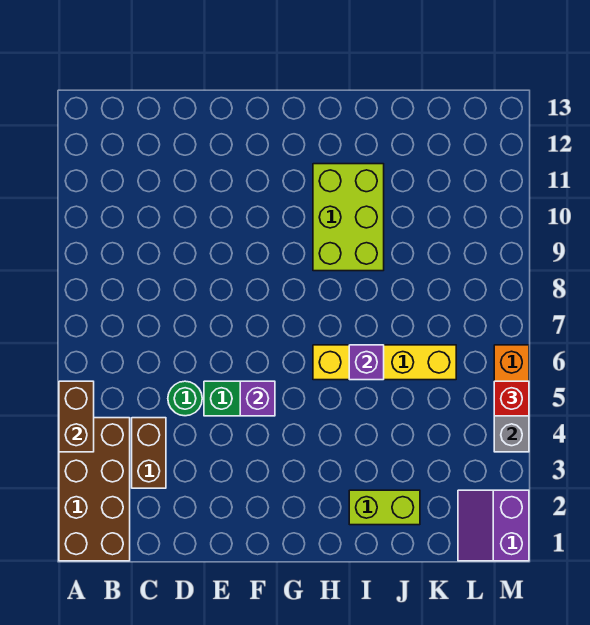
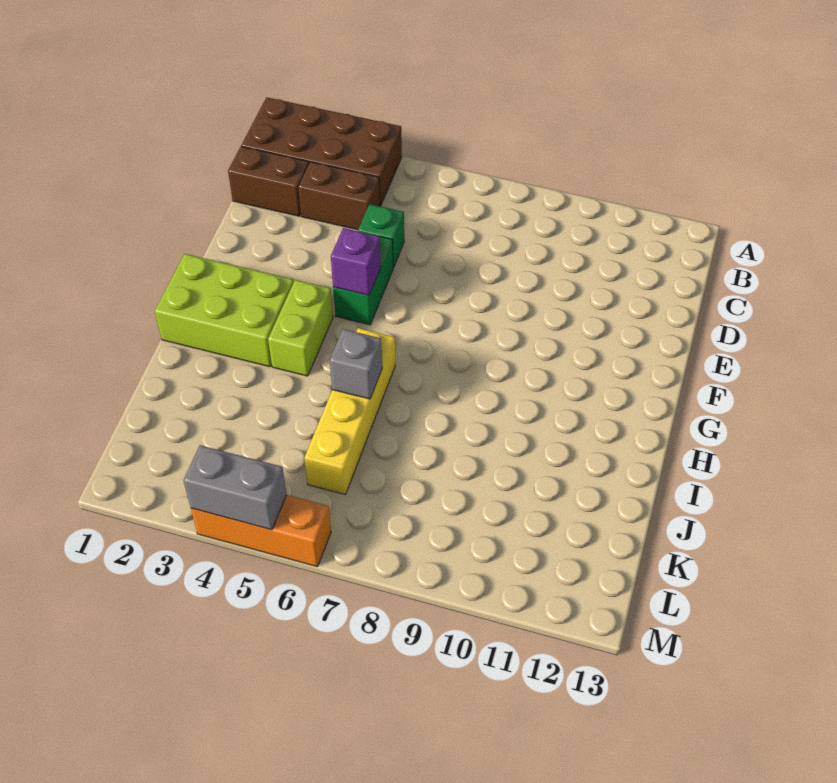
brown 1x2 brick [59,381,94,452] -> brown 1x2 brick moved to [228,146,309,216]
green 1x1 round brick [168,381,202,416] -> green 1x1 brick [358,204,404,268]
lime 2x3 brick [313,164,384,271] -> lime 2x3 brick moved to [155,254,294,367]
lime 1x2 brick [349,490,420,525] -> lime 1x2 brick moved to [268,280,333,376]
purple 1x1 brick [349,345,384,380] -> grey 1x1 brick [330,329,382,399]
purple 2x2 slope [458,490,529,561] -> none
red 1x1 brick [494,381,529,416] -> none

